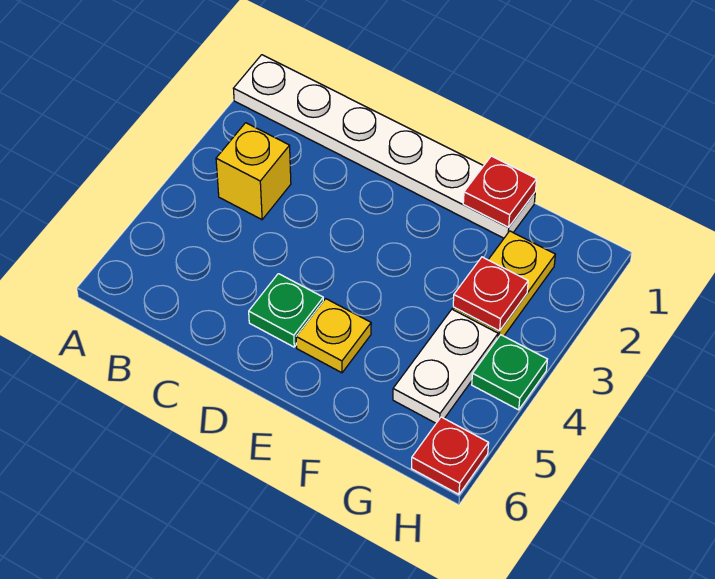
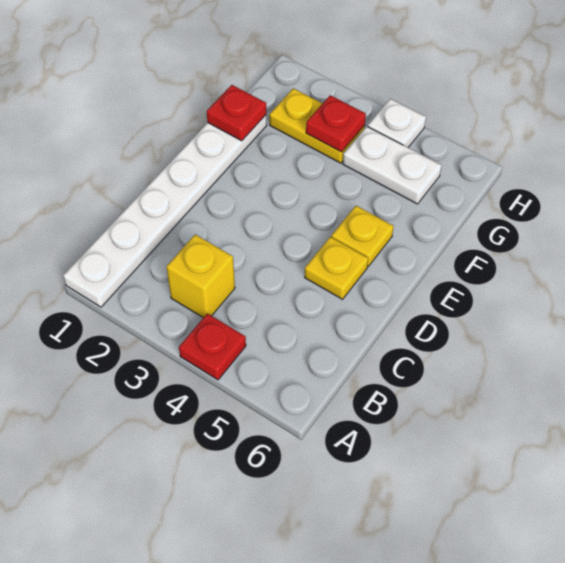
green 1x1 plate [249,274,323,347] -> yellow 1x1 plate [305,237,368,299]
green 1x1 plate [472,335,547,410] -> white 1x1 plate [368,99,426,147]
red 1x1 plate [411,417,489,494] -> red 1x1 plate moved to [179,313,246,380]

